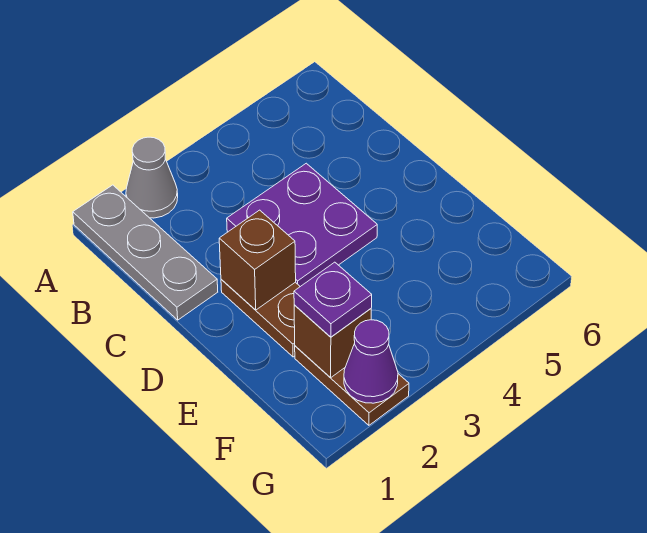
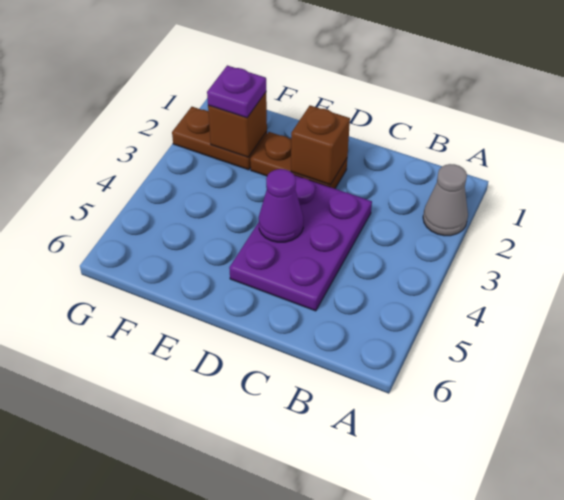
grey 1x3 plate [73,185,218,320] -> none
purple 2x2 plate [227,163,377,287] -> purple 2x3 plate [229,175,372,311]
purple 1x1 cone [344,320,398,403] -> purple 1x1 cone moved to [259,169,304,242]

